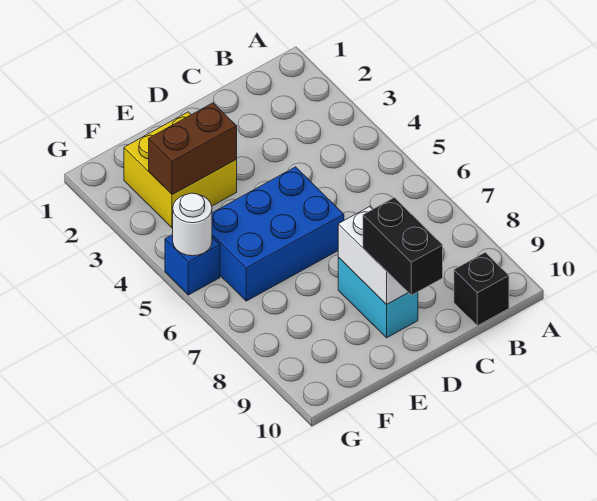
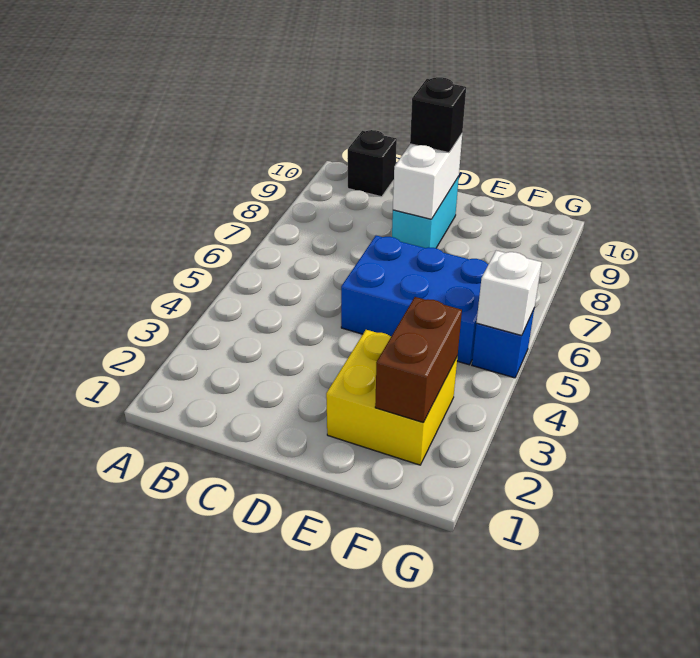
black 1x2 brick [363,198,443,295] -> black 1x1 brick [410,77,466,153]
brown 1x2 brick [149,103,237,195] -> brown 1x2 brick turned to [375,297,462,422]
white 1x1 round brick [173,193,212,256] -> white 1x1 brick [477,250,542,336]

